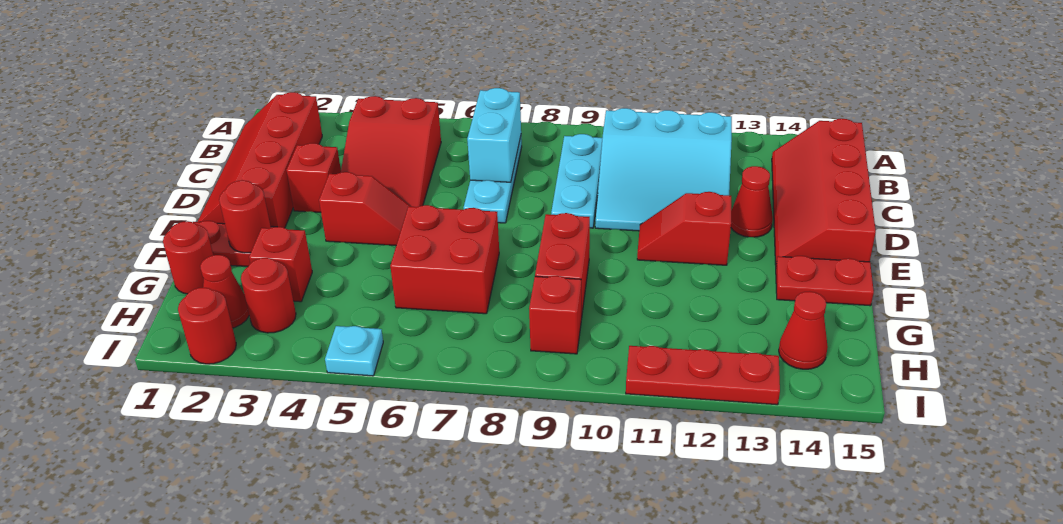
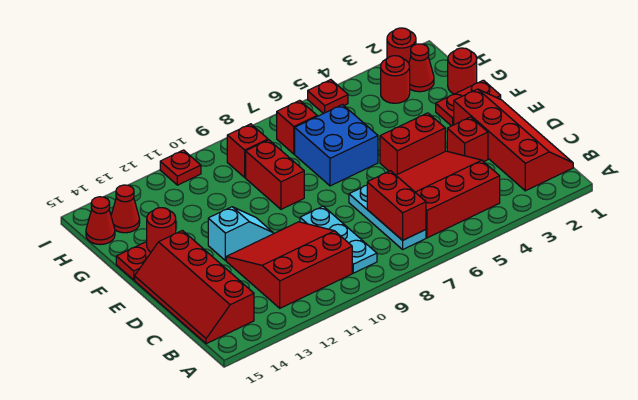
red 2x3 slope [341,96,441,207] -> red 3x3 slope [396,151,500,238]
cyan 1x2 brick [467,88,521,182] -> red 1x2 brick [367,171,426,240]
cyan 3x3 slope [595,108,732,231] -> red 3x3 slope [226,222,352,308]
red 2x4 slope [772,119,876,265] -> red 2x4 slope turned to [135,231,254,344]
red 1x1 cone [731,166,773,237] -> red 1x1 cone moved to [86,197,115,245]
red 1x2 slope [319,172,411,246] -> red 1x2 brick [380,113,445,175]
red 1x2 slope [637,192,731,265] -> cyan 1x2 slope [208,207,273,261]
red 1x1 round brick [219,180,271,253] -> red 1x1 round brick moved to [147,208,176,252]
red 2x2 brick [390,205,499,314] -> blue 2x2 brick [295,105,378,186]
red 1x1 brick [249,227,312,302] -> red 1x1 brick moved to [277,100,317,154]
cyan 1x1 plate [325,326,383,376] -> red 1x1 plate [308,80,348,114]
red 1x3 plate [626,346,780,405] -> red 1x1 plate [160,150,201,185]

